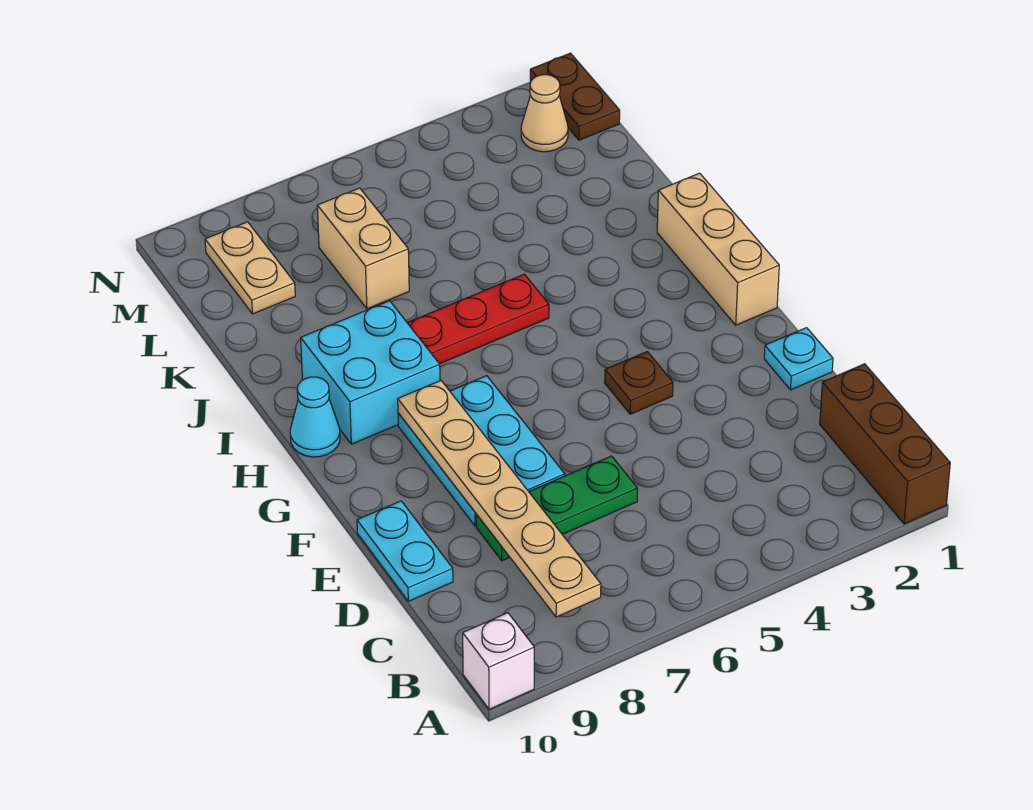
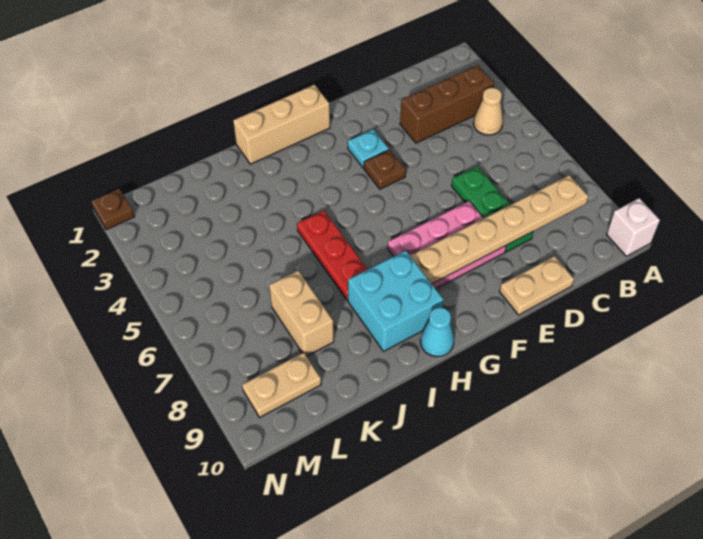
brown 1x3 brick [820,364,950,524] -> brown 1x3 brick moved to [400,65,494,143]
cyan 1x2 plate [357,501,453,601] -> tan 1x2 plate [499,256,574,315]
cyan 1x1 plate [764,328,833,390] -> cyan 1x1 plate moved to [348,129,389,168]
cyan 2x3 plate [398,376,565,526] -> pink 2x3 plate [388,201,506,289]
tan 1x2 brick [317,188,409,309] -> tan 1x2 brick turned to [269,271,334,356]
brown 1x2 plate [530,53,620,140] -> brown 1x1 plate [91,189,134,230]
tan 1x1 cone [521,75,568,152] -> tan 1x1 cone moved to [473,88,503,135]

